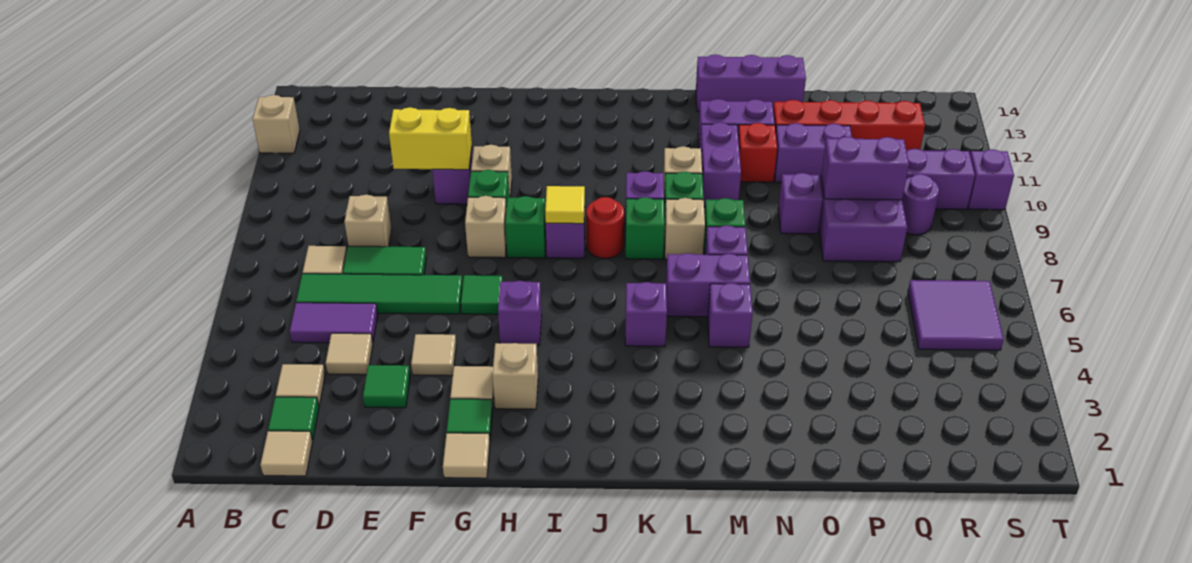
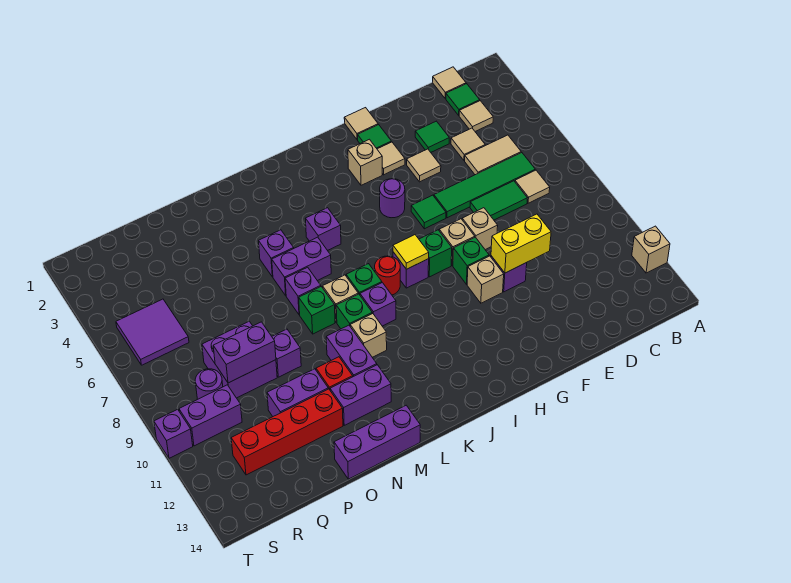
purple 1x2 tile [290,303,378,343] -> tan 1x2 tile [465,135,521,175]
tan 1x1 brick [344,195,392,247] -> tan 1x1 brick moved to [462,208,498,250]
purple 1x1 brick [498,281,542,345] -> purple 1x1 round brick [380,179,405,218]

